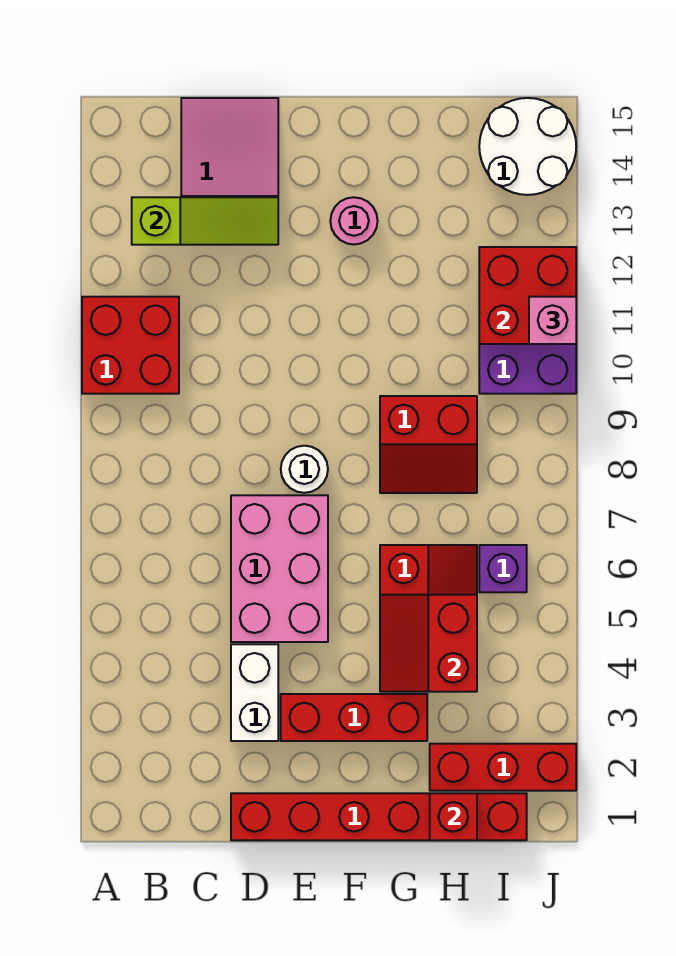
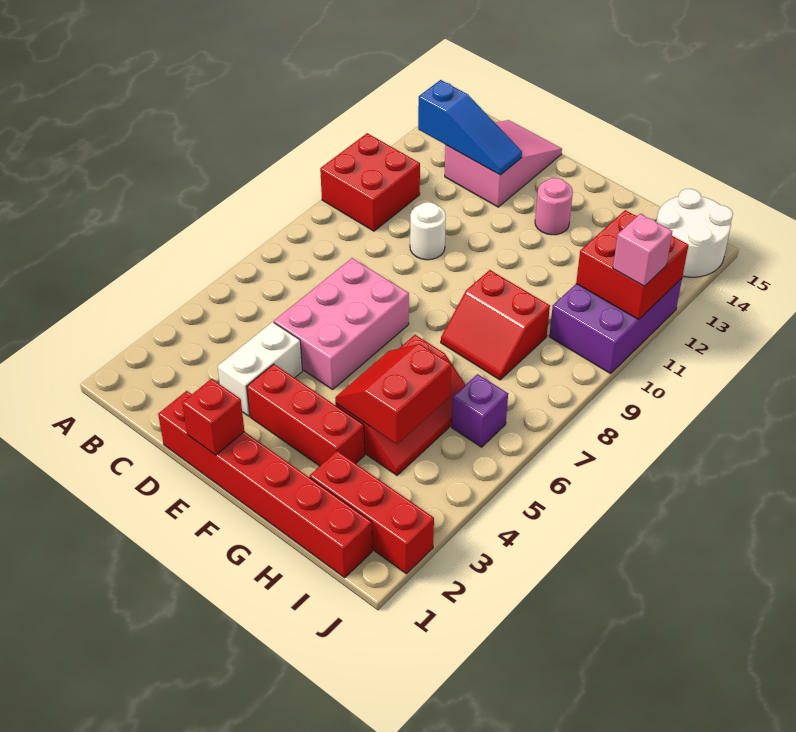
lime 1x3 slope [132,197,278,245] -> blue 1x3 slope [418,80,522,175]
white 1x1 round brick [281,446,328,493] -> white 1x1 round brick moved to [410,202,446,260]
red 1x1 brick [430,793,477,840] -> red 1x1 brick moved to [182,379,244,455]

